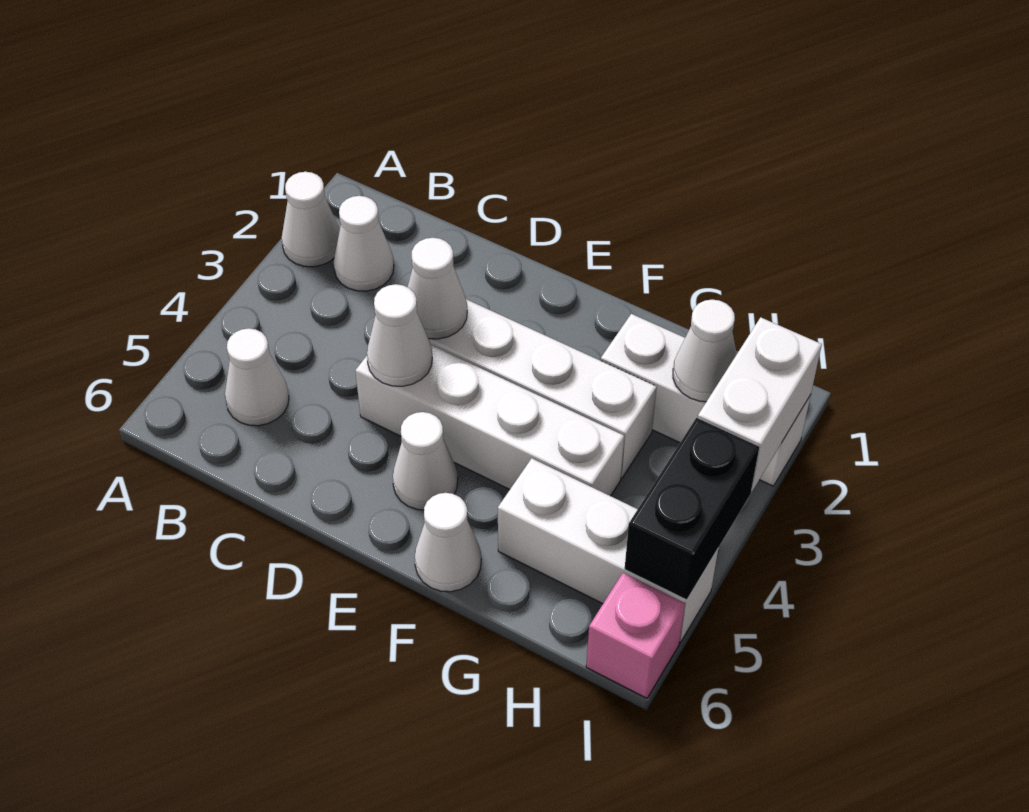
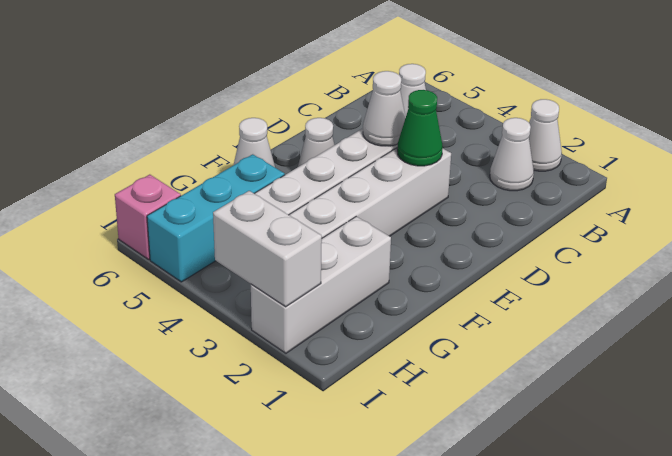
white 1x1 cone [408,238,467,339] -> green 1x1 cone [397,90,443,166]
white 1x3 brick [498,458,718,642] -> cyan 1x3 brick [147,154,285,282]
white 1x1 cone [673,300,737,402] -> none
black 1x2 brick [625,418,759,600] -> none

